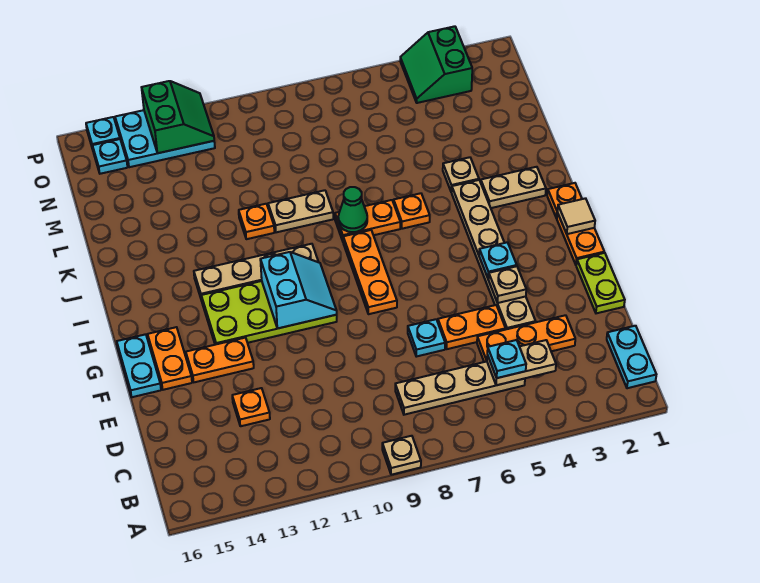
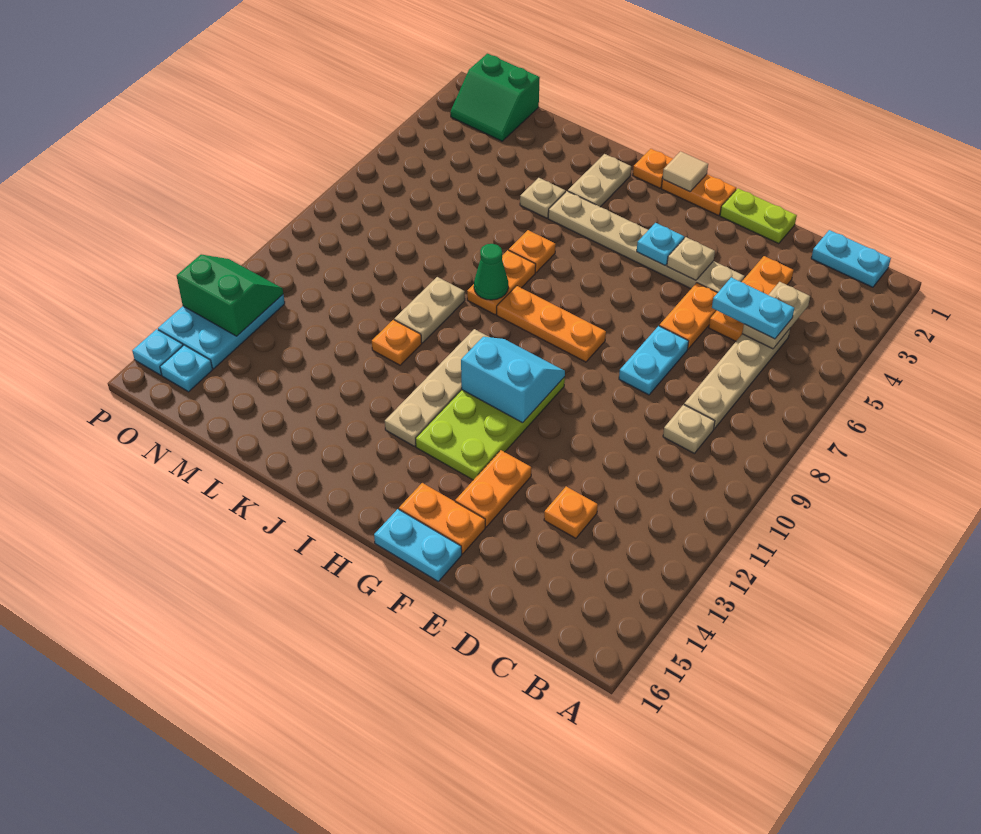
tan 1x1 plate [382,436,421,475] -> tan 1x1 plate moved to [663,405,715,453]
cyan 1x1 plate [487,340,526,378] -> cyan 1x2 plate [712,277,794,339]
cyan 1x1 plate [408,319,445,357] -> cyan 1x2 plate [619,326,689,395]
green 2x2 slope [400,26,472,103] -> green 2x2 slope moved to [450,54,540,141]

